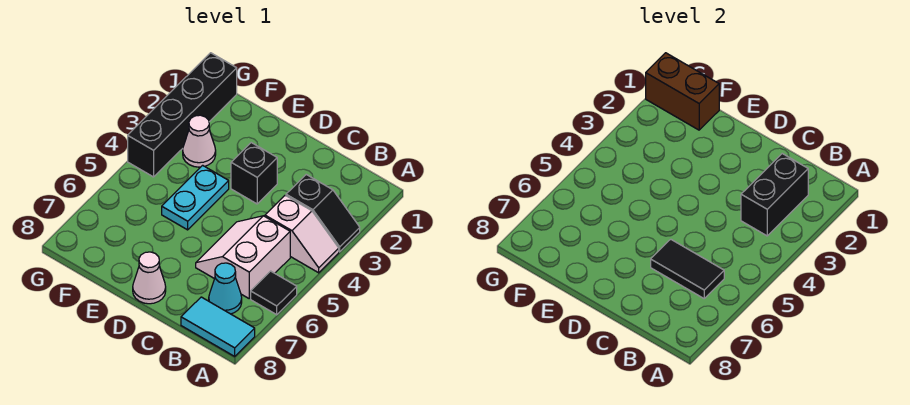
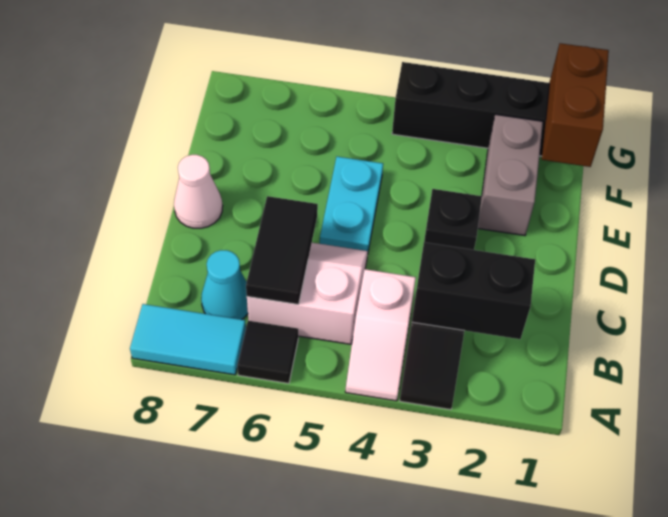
cyan 1x2 tile [181,297,255,356] -> cyan 1x2 tile turned to [130,304,246,375]
none -> grey 1x2 brick [478,114,543,236]
cyan 1x2 plate [162,165,229,230] -> cyan 1x2 plate turned to [320,157,383,251]
white 1x1 cone [183,115,216,167] -> none

